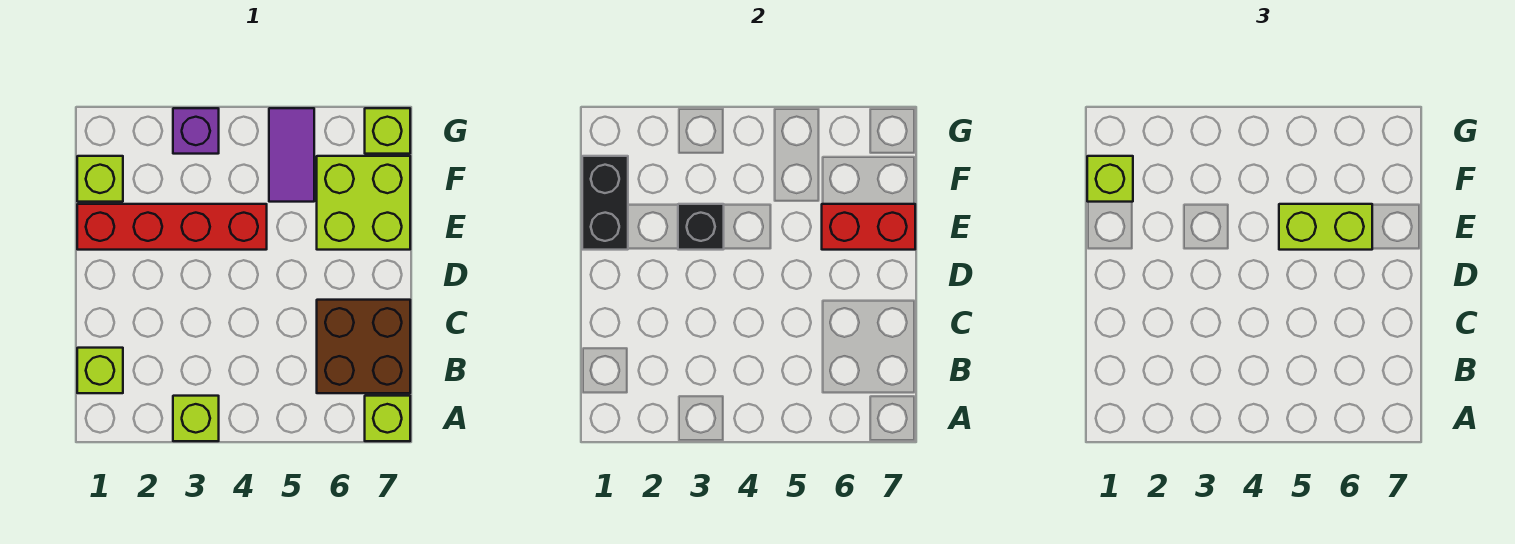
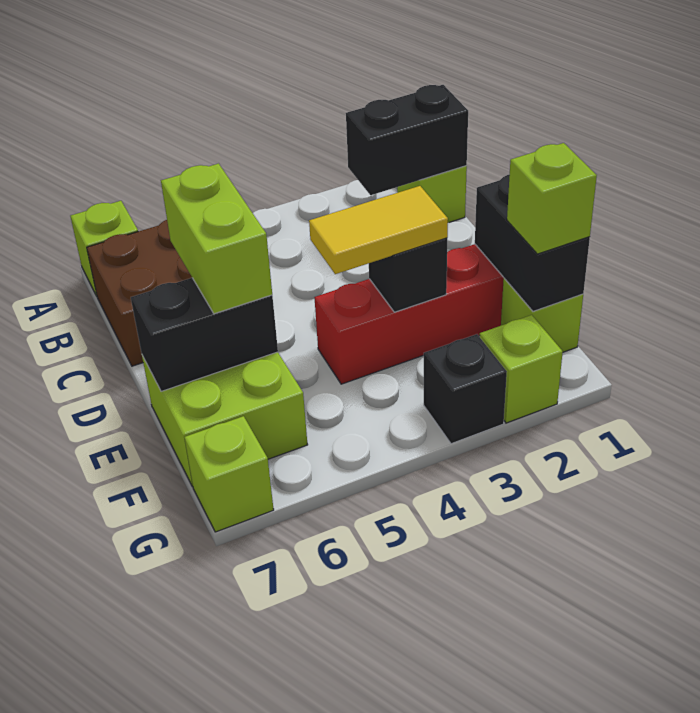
lime 1x1 brick [173,396,219,441] -> lime 1x1 brick moved to [480,315,563,423]
none -> black 1x2 brick [346,85,468,195]
none -> yellow 1x2 tile [309,186,448,274]
lime 1x2 brick [1279,204,1372,250] -> lime 1x2 brick turned to [161,164,272,314]
red 1x2 brick [822,204,915,250] -> black 1x2 brick [131,278,278,391]
purple 1x2 tile [269,108,314,202] -> none
purple 1x1 brick [173,108,219,154] -> black 1x1 brick [424,334,507,444]

